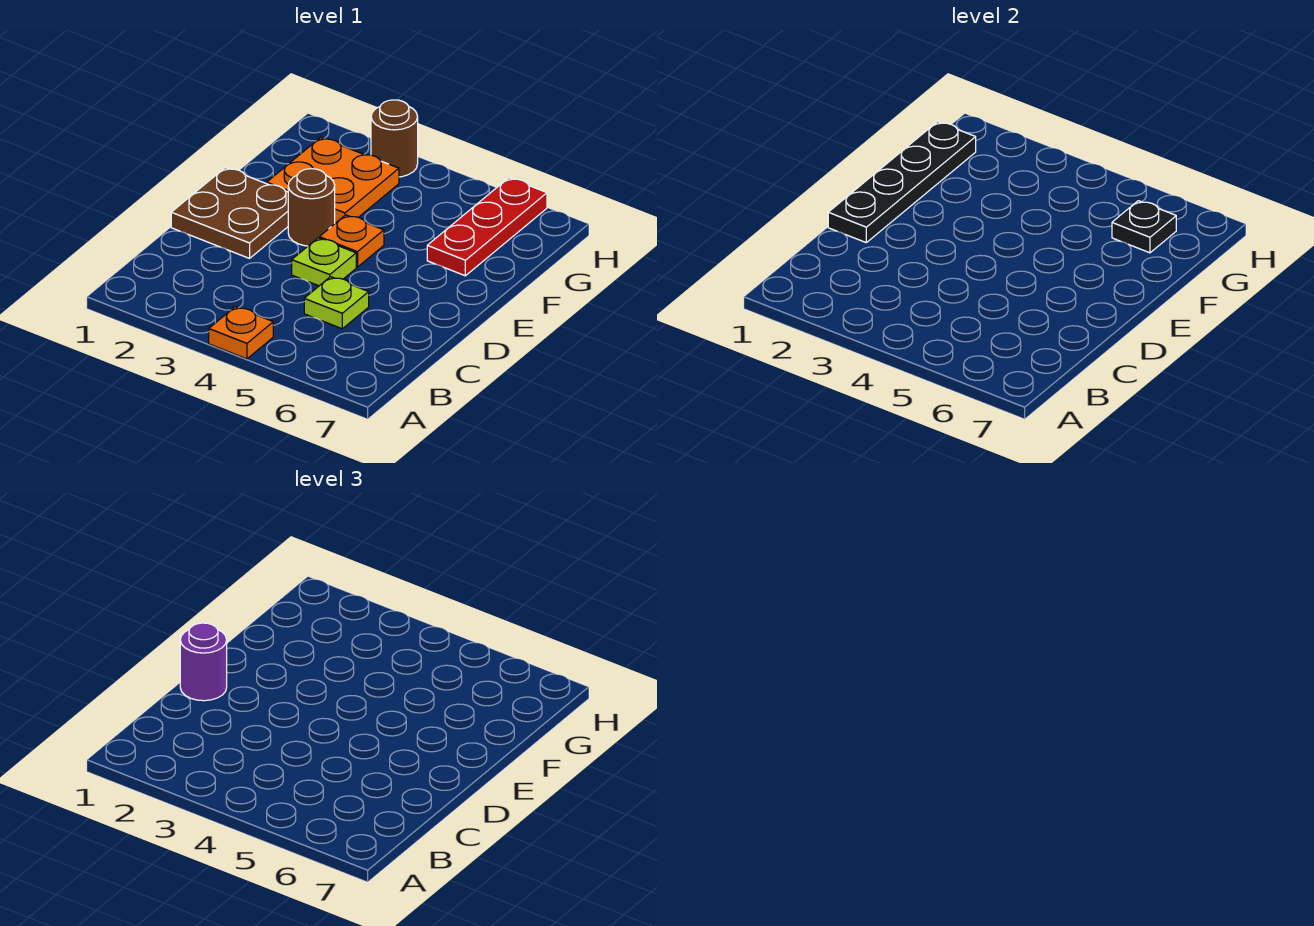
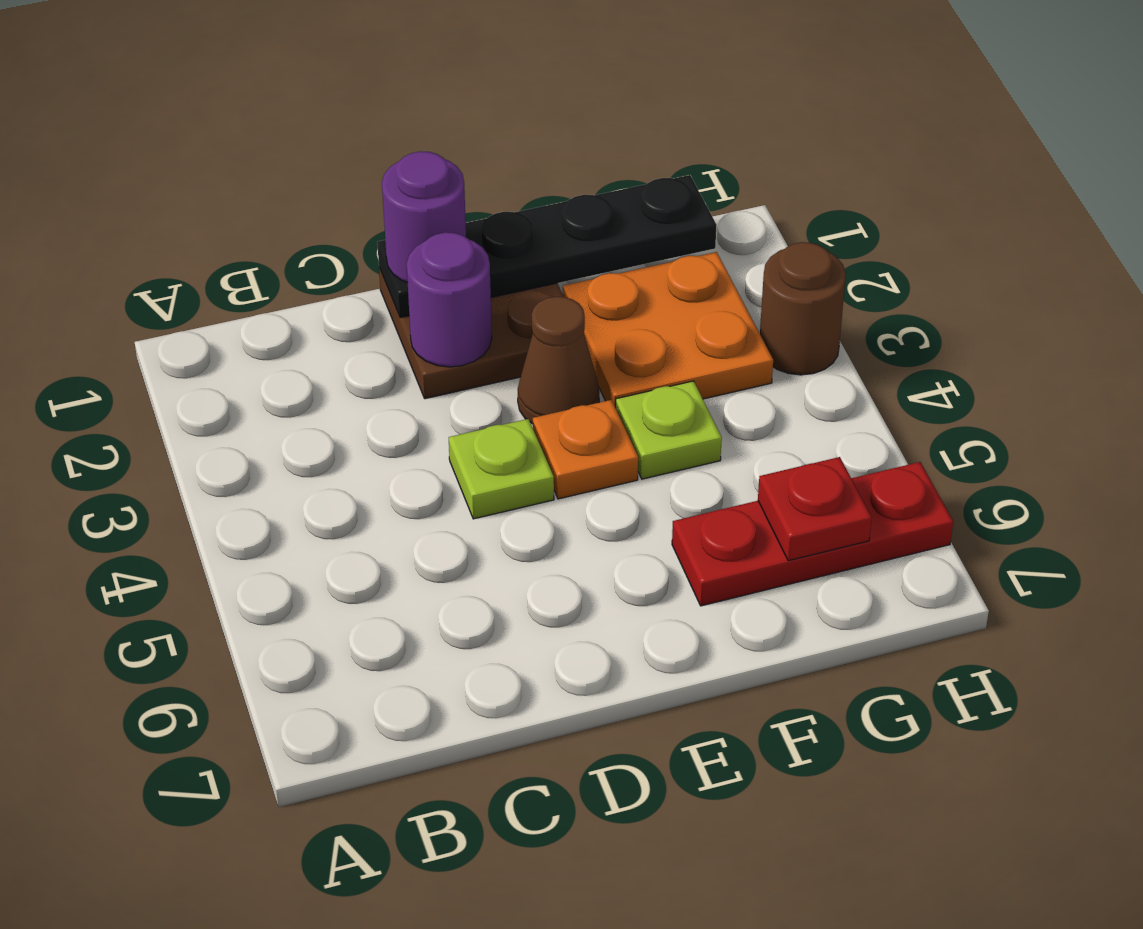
orange 1x1 plate [209,307,273,359] -> none
lime 1x1 plate [304,277,369,329] -> lime 1x1 plate moved to [616,381,722,479]
none -> purple 1x1 round brick [407,232,492,367]
brown 1x1 round brick [288,169,335,246] -> brown 1x1 cone [518,297,599,424]
black 1x1 plate [1112,201,1176,253] -> red 1x1 plate [758,457,872,561]

